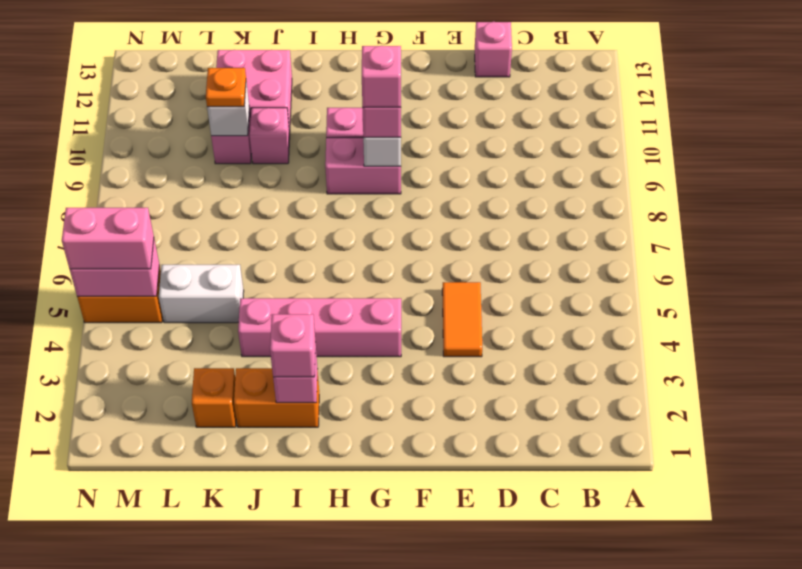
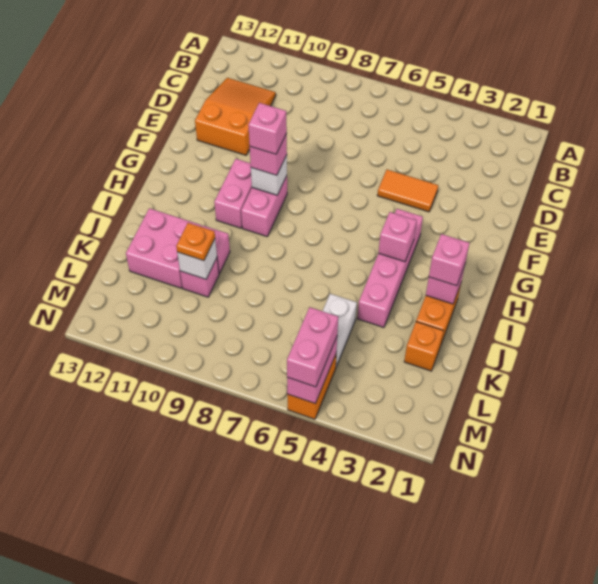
none -> orange 2x3 slope [195,78,276,155]
pink 1x1 brick [475,22,512,77] -> pink 1x1 brick moved to [378,212,417,262]

